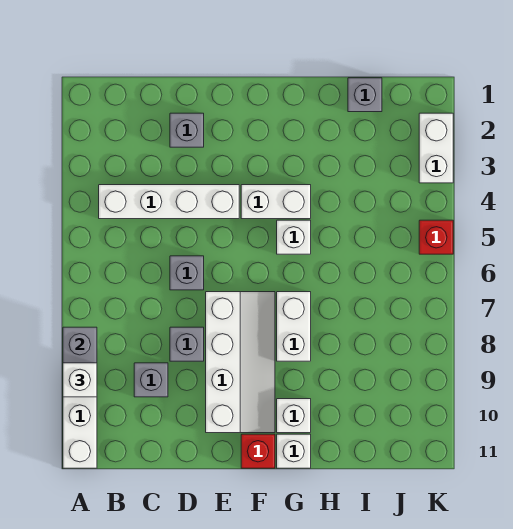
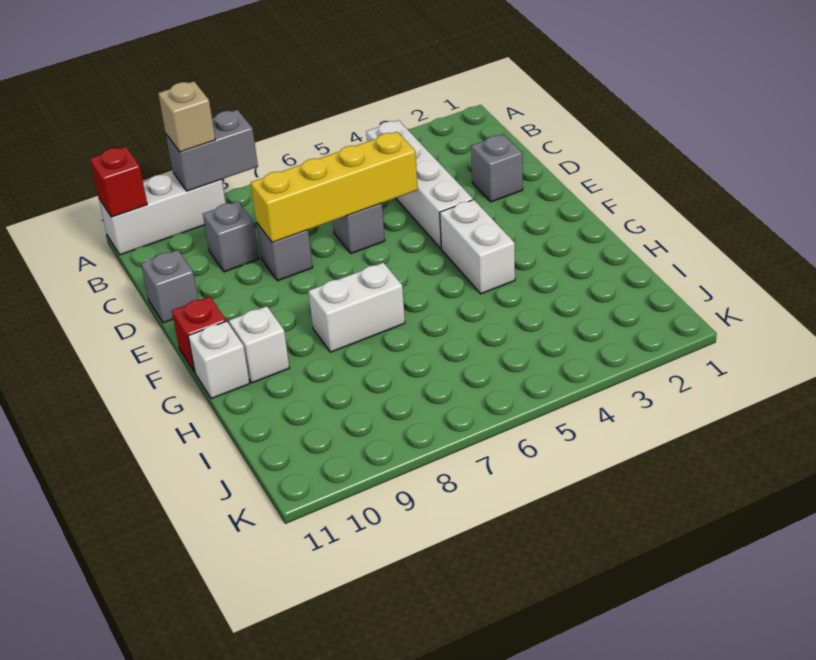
white 1x1 brick [63,363,97,397] -> tan 1x1 brick [158,82,215,152]
none -> yellow 1x4 brick [251,132,418,242]
white 2x4 slope [206,292,275,433] -> none
white 1x1 brick [277,220,311,254] -> none
grey 1x1 brick [348,78,382,112] -> grey 1x1 brick moved to [141,250,198,323]
white 1x2 brick [419,113,453,183] -> none
red 1x1 brick [419,220,453,254] -> red 1x1 brick moved to [90,147,147,217]

